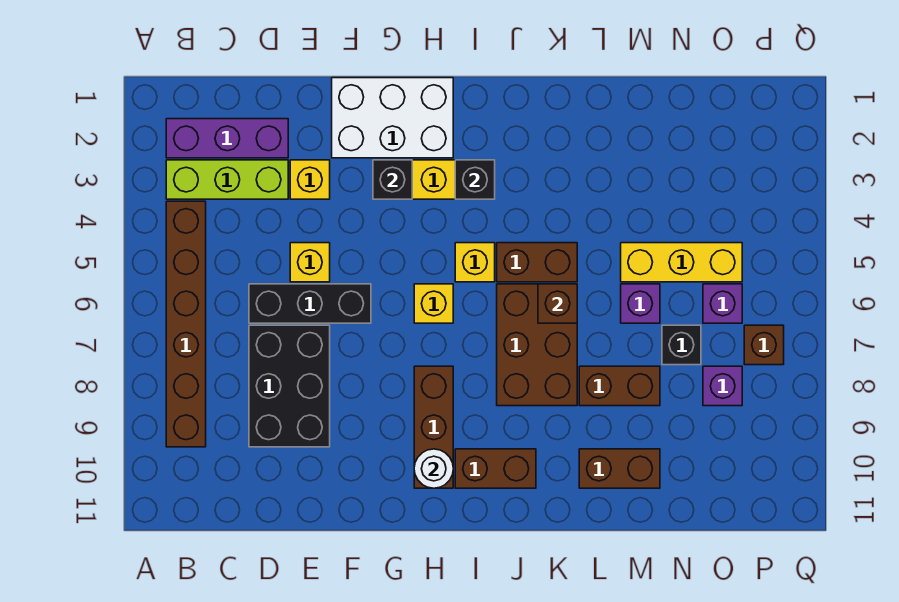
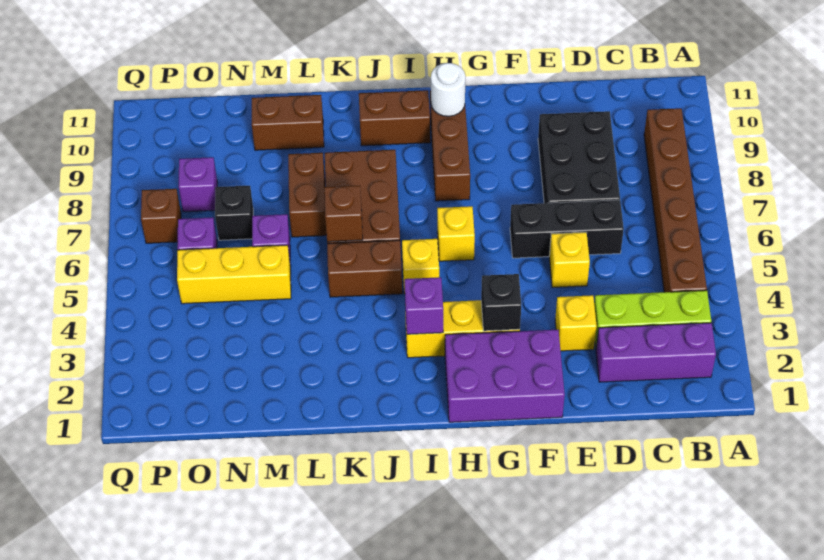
white 2x3 brick [332,78,453,158] -> purple 2x3 brick [445,330,565,422]
black 1x1 brick [455,160,495,199] -> purple 1x1 brick [405,277,443,334]
brown 1x2 brick [579,366,660,406] -> brown 1x2 brick turned to [288,153,326,237]

